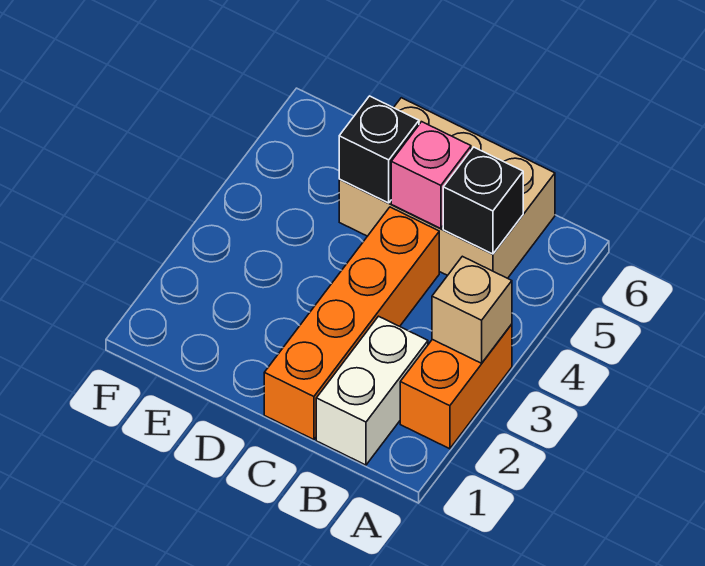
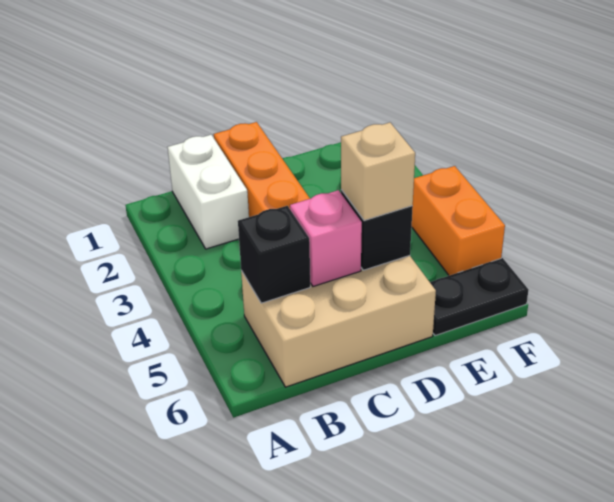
orange 1x2 brick [400,324,512,449] -> orange 1x2 brick moved to [412,166,505,276]
tan 1x1 brick [432,256,512,363] -> tan 1x1 brick moved to [341,122,415,221]
none -> black 1x2 plate [430,258,528,336]

